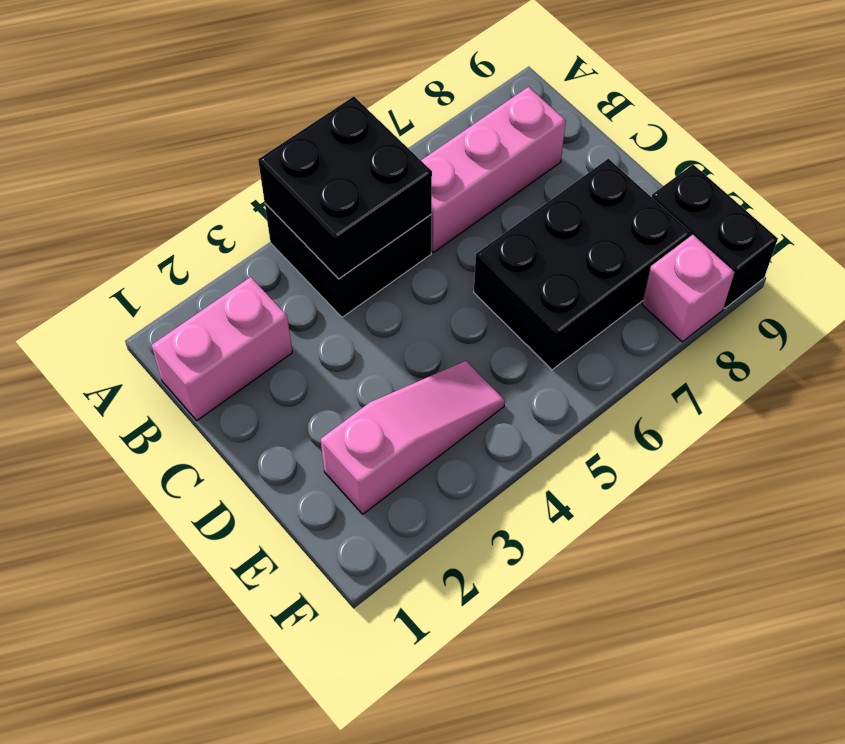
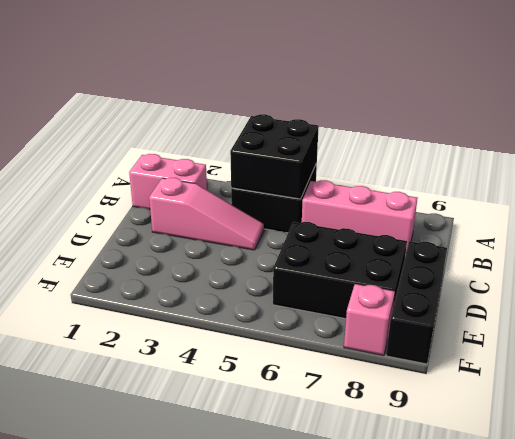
pink 1x3 slope [321,361,505,514] -> pink 1x3 slope moved to [149,178,264,250]
black 1x2 brick [652,165,778,309] -> black 1x3 brick [386,241,447,364]

